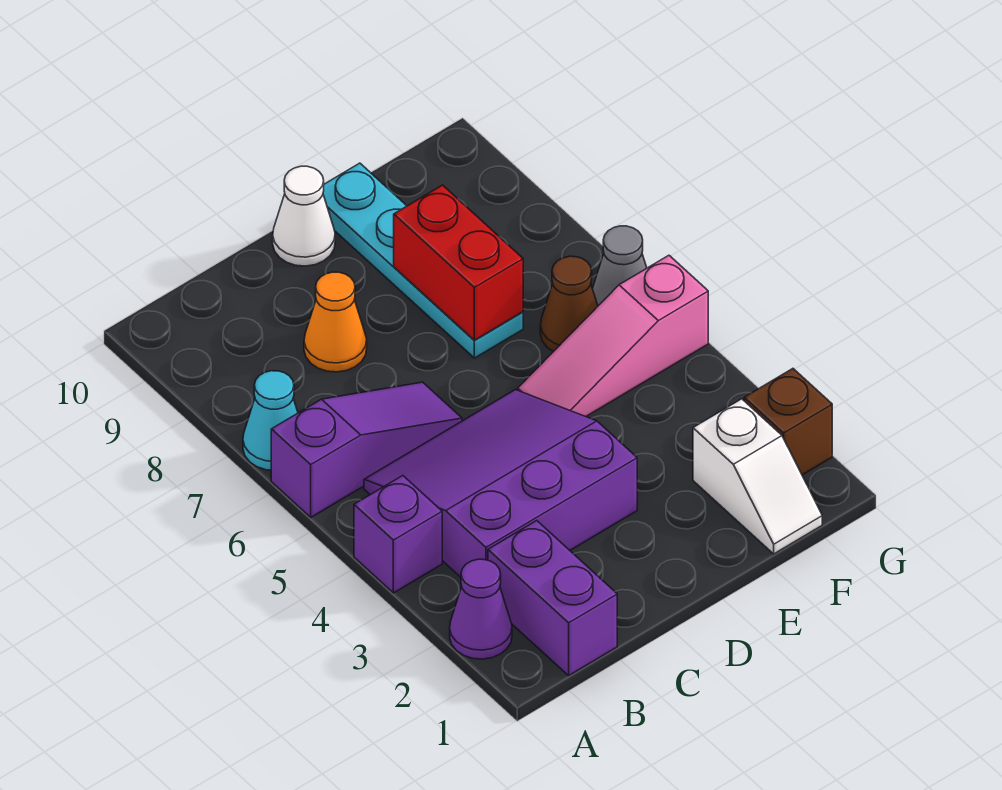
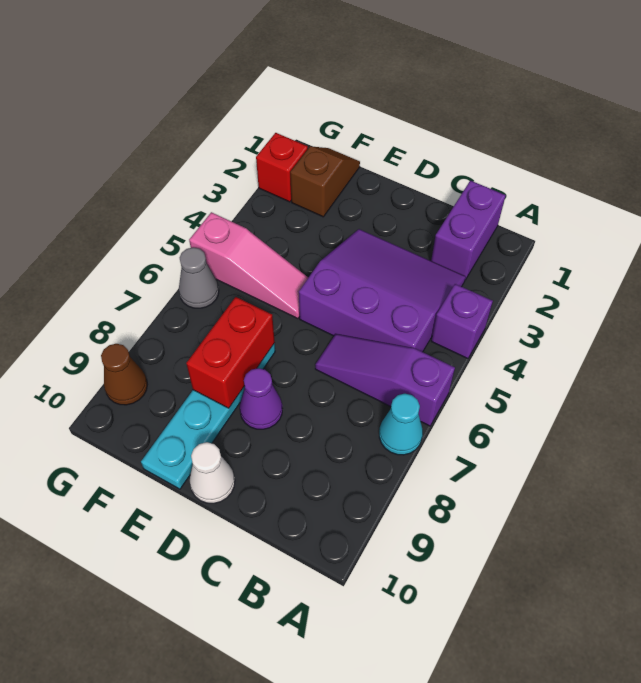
purple 1x1 cone [450,559,512,659] -> purple 1x1 cone moved to [240,368,282,429]
purple 3x3 slope [364,390,637,577] -> purple 3x3 slope turned to [299,229,466,352]
orange 1x1 cone [304,272,367,372] -> none
white 1x2 slope [693,399,822,554] -> brown 1x2 slope [290,146,360,217]
brown 1x1 cone [540,256,598,352] -> brown 1x1 cone moved to [101,344,147,405]
brown 1x1 brick [744,369,832,475] -> red 1x1 brick [256,133,308,202]

